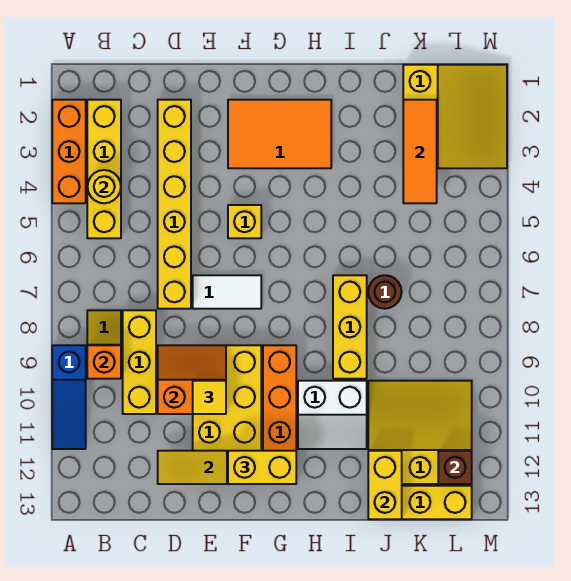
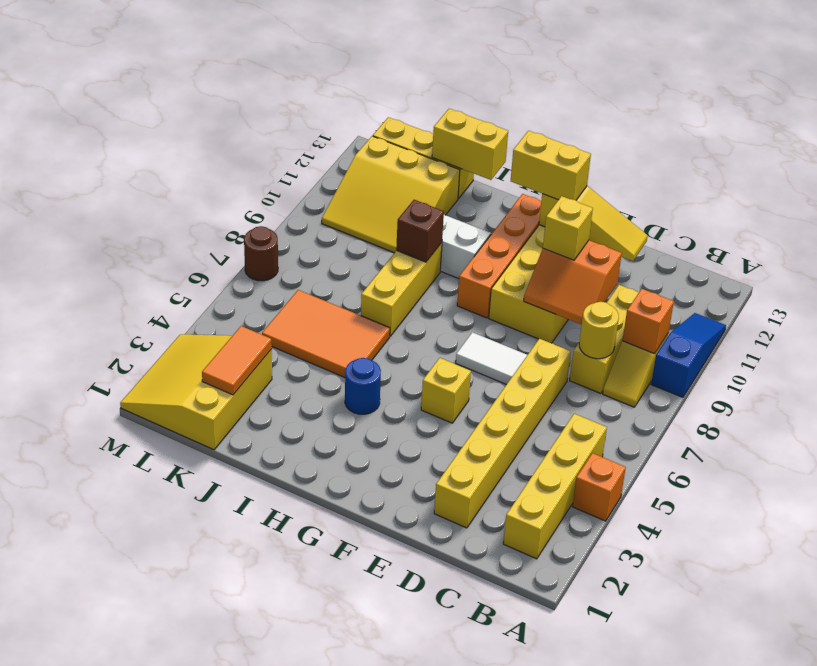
orange 1x3 brick [52,100,86,203] -> orange 1x1 brick [572,453,626,521]
yellow 1x1 round brick [88,170,121,203] -> yellow 1x1 round brick moved to [579,302,619,359]
yellow 1x1 tile [193,381,226,414] -> yellow 1x1 brick [543,196,593,260]
orange 2x3 tile [228,100,331,168] -> orange 2x3 tile moved to [262,290,390,378]
none -> blue 1x1 round brick [345,358,381,414]
brown 1x1 round brick [368,275,402,309] -> brown 1x1 round brick moved to [244,226,278,281]
yellow 1x2 brick [368,451,402,519] -> yellow 1x2 brick turned to [432,109,508,180]
orange 1x3 tile [403,100,437,203] -> orange 1x2 tile [202,326,272,395]
brown 1x1 brick [438,451,472,484] -> brown 1x1 brick moved to [396,200,444,262]

